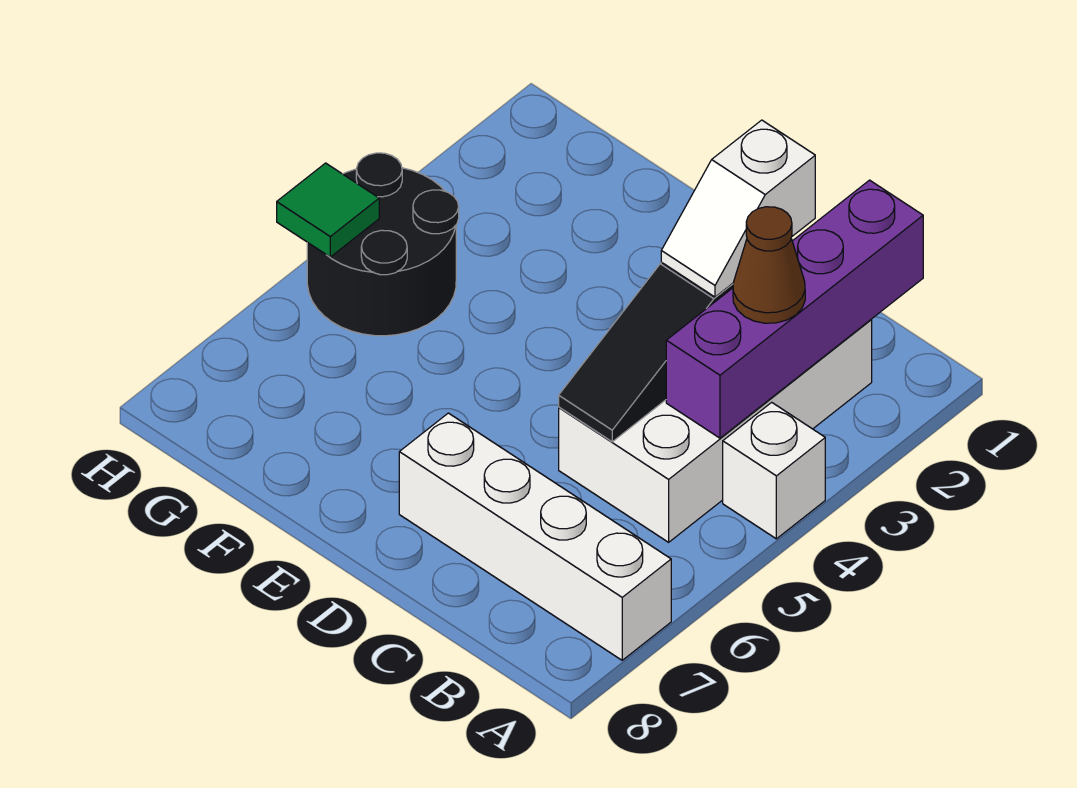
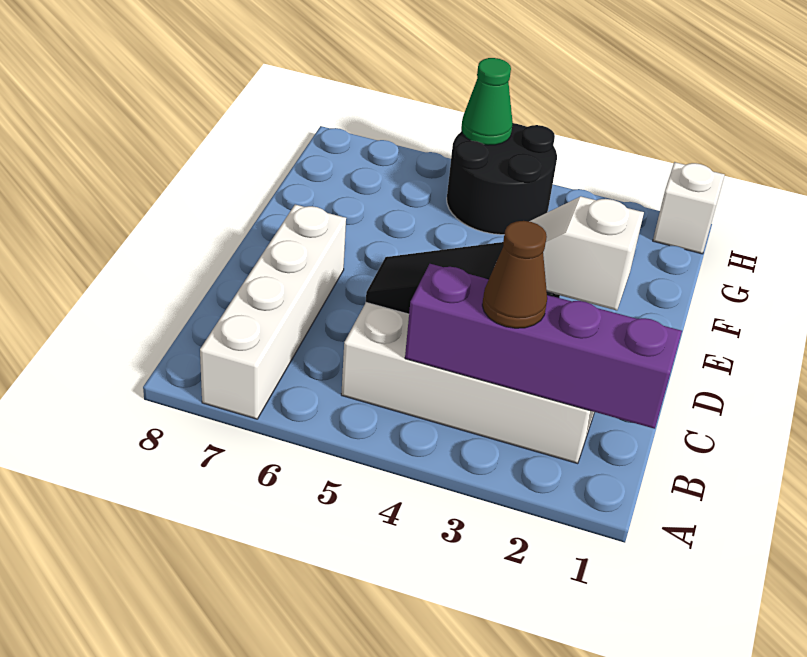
white 1x1 brick [723,402,825,539] -> white 1x1 brick moved to [653,162,724,254]
green 1x1 tile [277,163,379,257] -> green 1x1 cone [461,58,513,145]

